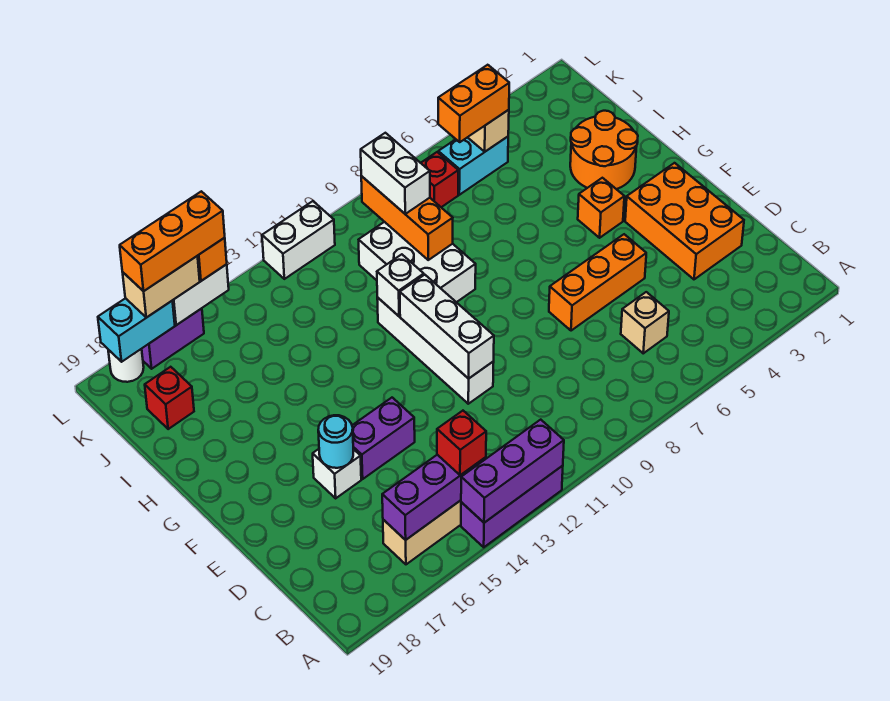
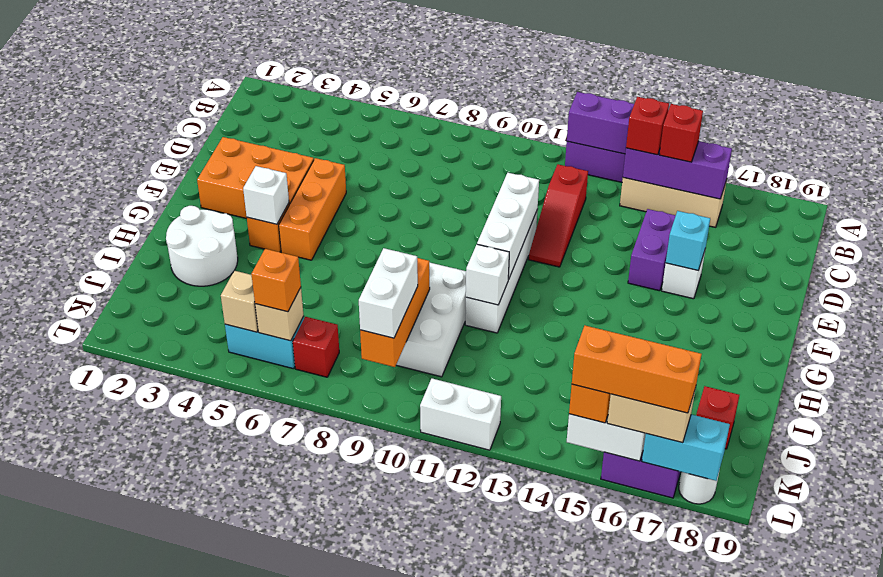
none -> red 1x1 brick [660,104,703,162]
tan 1x1 brick [621,292,669,353] -> tan 1x1 brick moved to [255,288,304,341]
none -> red 1x3 slope [529,164,588,267]
orange 2x3 brick [625,163,744,279] -> orange 2x3 brick turned to [197,137,314,219]
orange 1x3 brick [549,234,646,331] -> orange 1x3 brick turned to [279,158,346,260]
purple 1x2 brick [352,398,415,479] -> purple 1x2 brick turned to [628,209,676,291]
cyan 1x1 round brick [318,415,353,468] -> cyan 1x1 brick [666,211,710,271]
none -> white 1x1 brick [243,166,289,224]
orange 2x2 round brick [570,111,638,189] -> white 2x2 round brick [166,206,238,286]
orange 1x2 brick [438,65,509,142] -> orange 1x1 brick [251,249,301,312]

